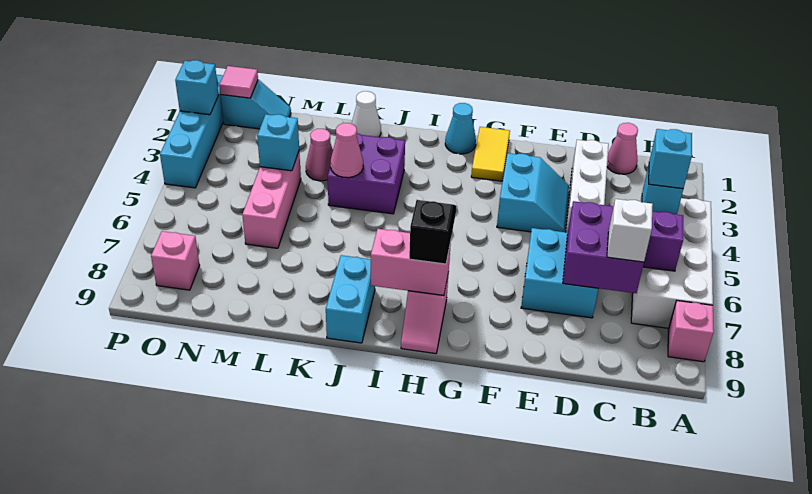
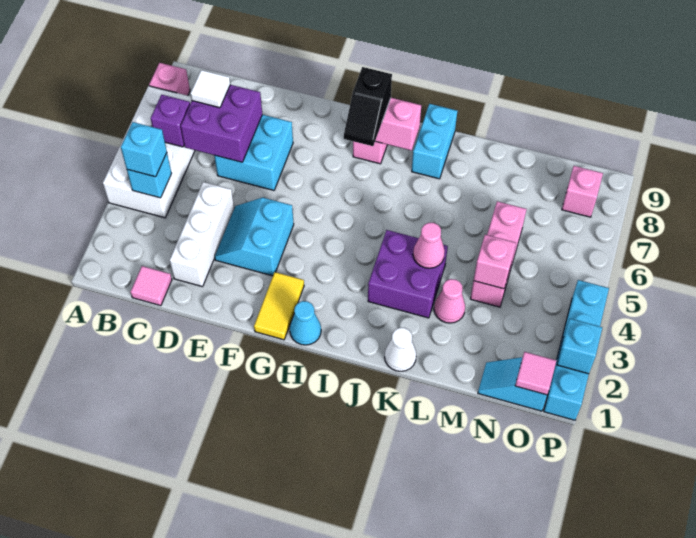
pink 1x1 cone [607,123,638,174] -> pink 1x1 tile [131,266,172,306]
white 1x1 brick [607,199,653,262] -> white 1x1 tile [190,70,230,108]
cyan 1x1 brick [257,114,299,171] -> pink 1x1 brick [474,235,516,289]

